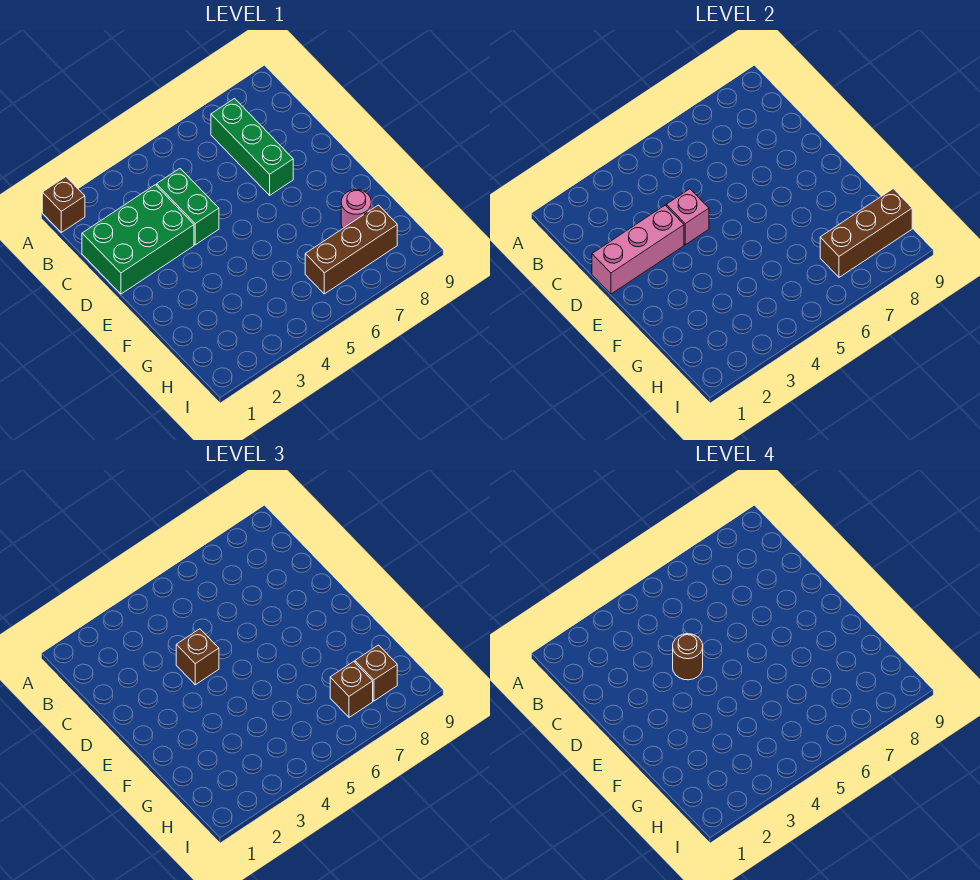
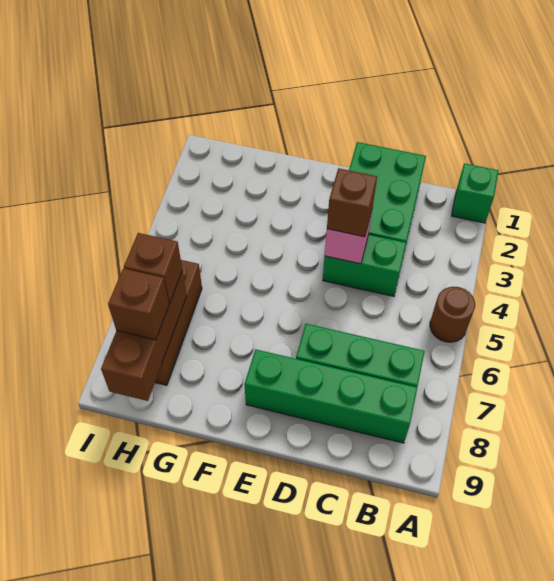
brown 1x1 brick [42,177,85,232] -> green 1x1 brick [451,163,499,223]
none -> green 1x4 brick [244,349,417,443]
pink 1x3 brick [592,205,684,294] -> none
brown 1x1 round brick [673,634,703,680] -> brown 1x1 round brick moved to [430,287,475,342]
pink 1x1 round brick [341,190,371,228] -> none

